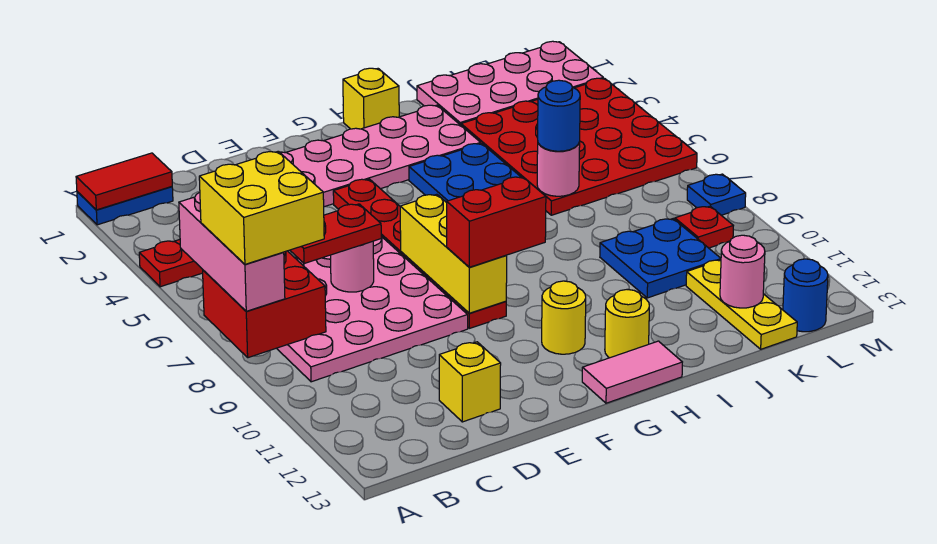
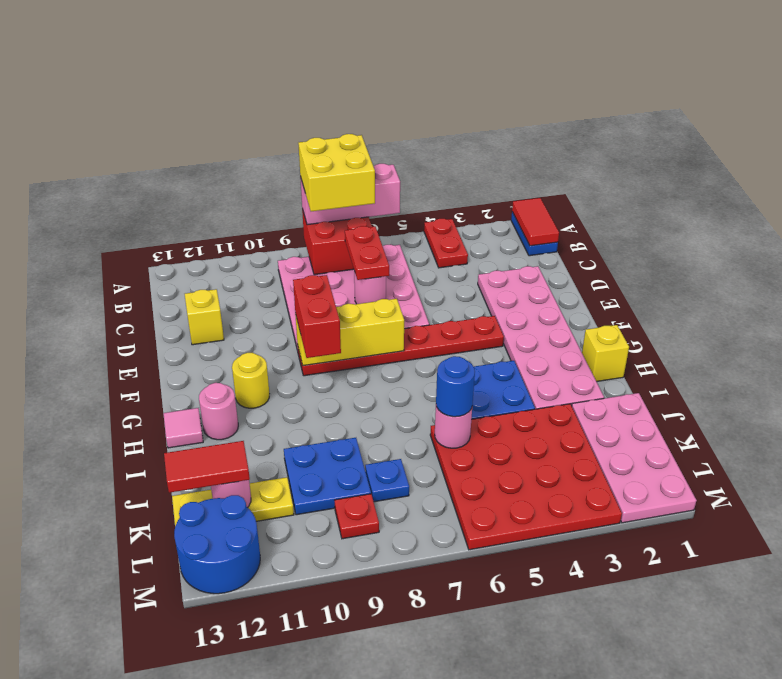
pink 1x2 tile [582,341,682,403] -> pink 1x1 tile [163,408,203,448]
yellow 1x1 round brick [605,290,649,358] -> pink 1x1 round brick [199,383,238,440]
none -> red 1x2 tile [164,441,250,493]
blue 1x1 round brick [783,259,828,332] -> blue 2x2 round brick [174,495,260,594]
blue 1x1 plate [687,174,746,215] -> blue 1x1 plate moved to [365,459,409,502]

